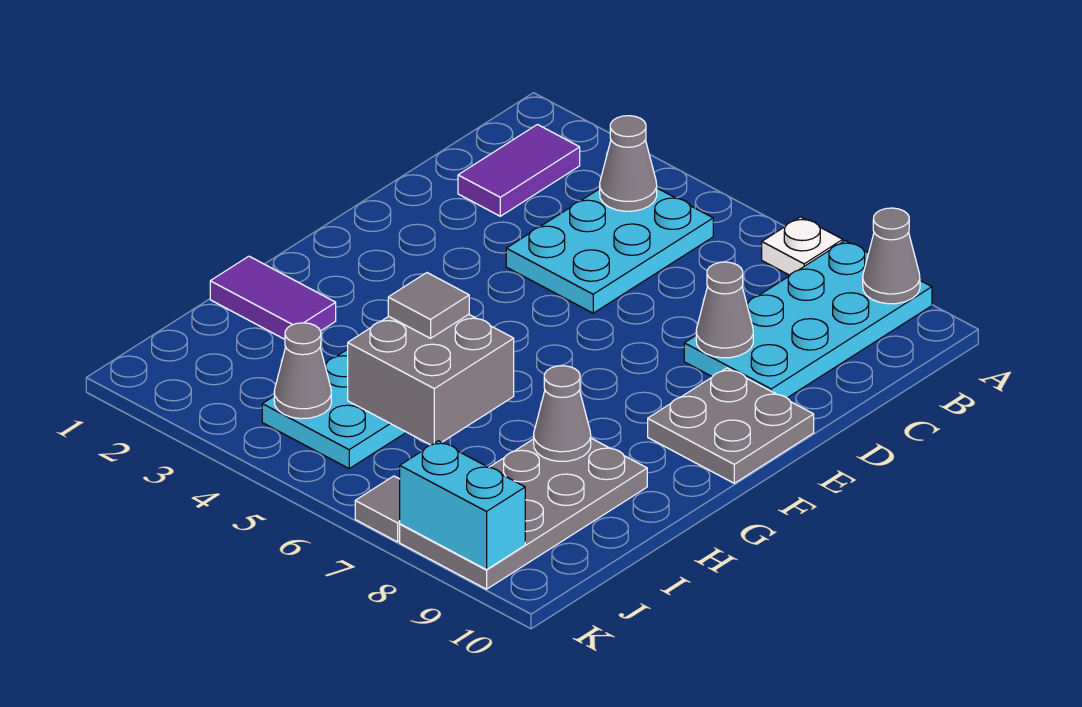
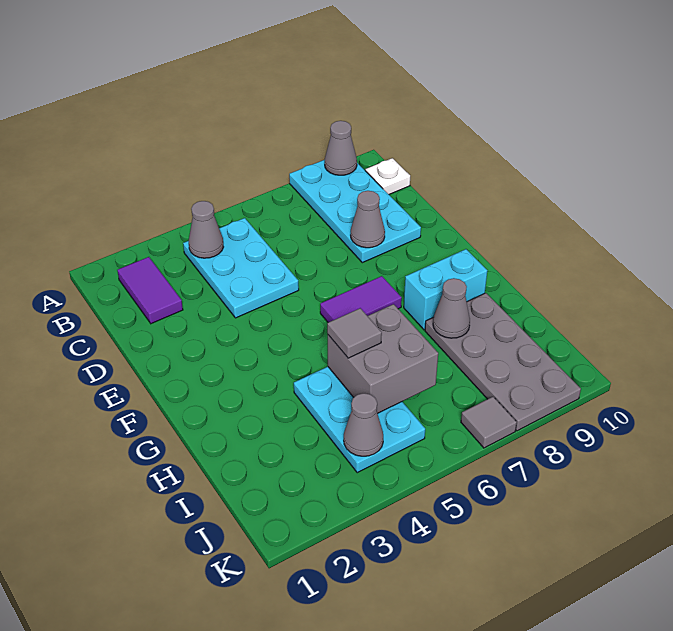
white 1x1 plate [762,217,843,275] -> white 1x1 plate moved to [365,158,410,194]
grey 2x2 plate [648,368,814,483] -> none
purple 1x2 tile [210,256,336,339] -> purple 1x2 tile moved to [320,276,402,322]
cyan 1x2 brick [400,441,525,570] -> cyan 1x2 brick moved to [404,249,487,330]

